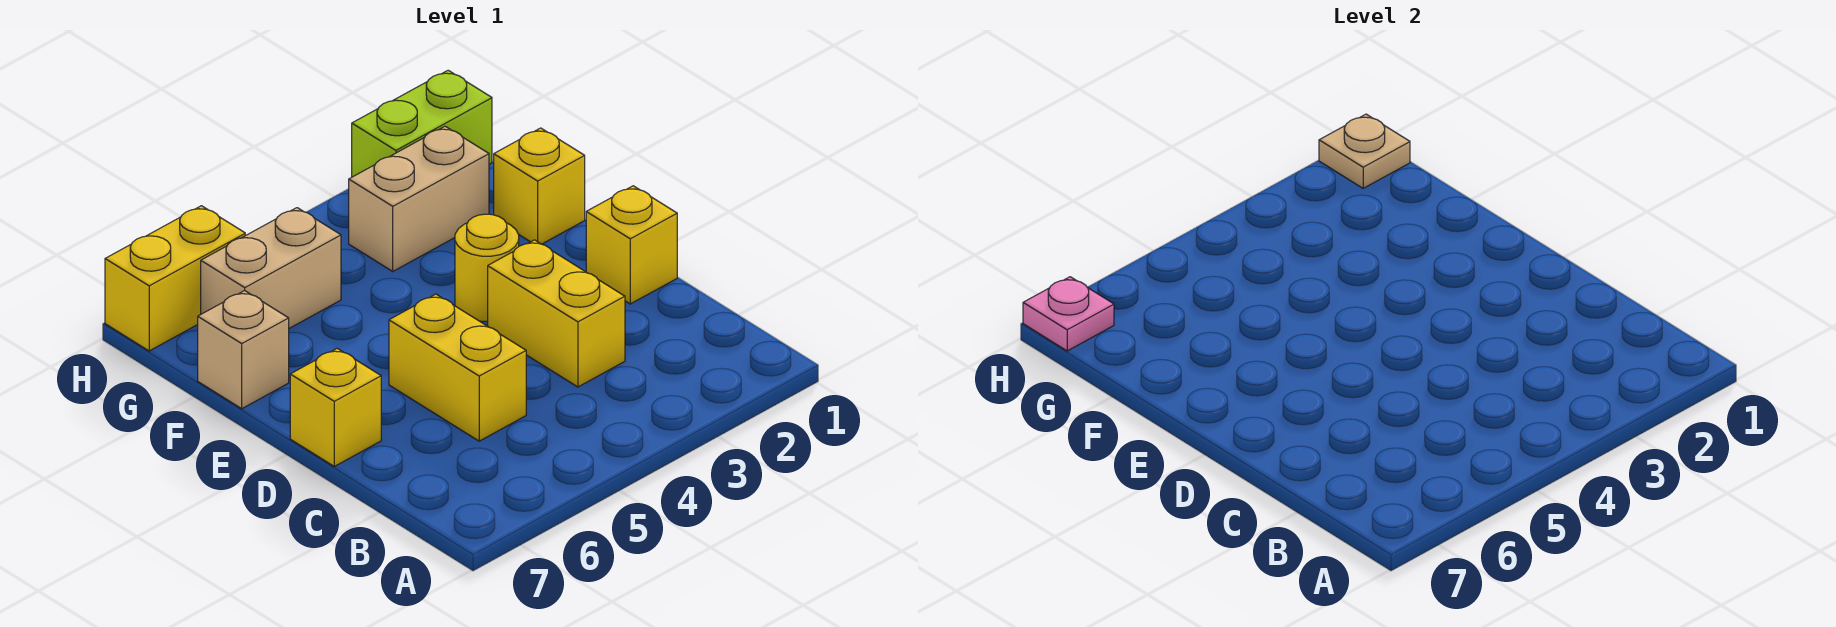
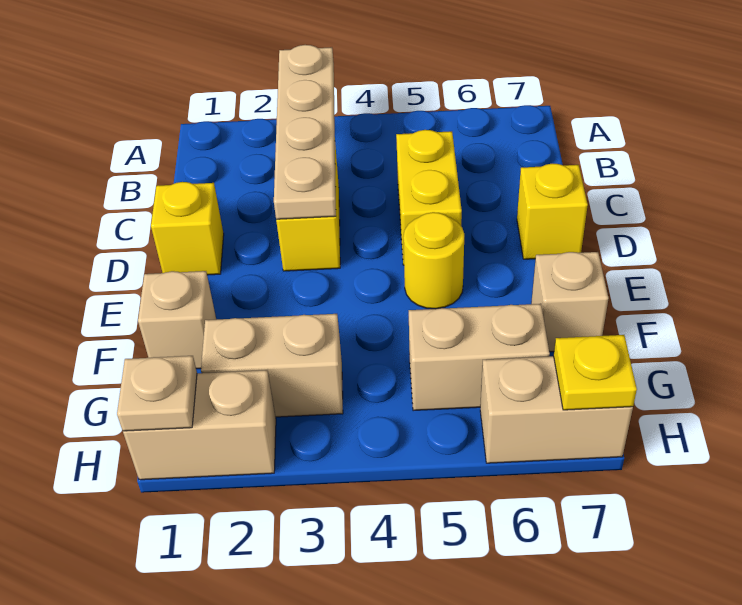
none -> tan 1x4 plate [274,45,336,219]
yellow 1x1 round brick [455,214,519,321] -> yellow 1x1 round brick moved to [403,212,464,309]
yellow 1x1 brick [494,128,585,244] -> tan 1x1 brick [138,271,216,369]
lime 1x2 brick [352,70,492,177] -> tan 1x2 brick [123,370,276,480]
yellow 1x2 brick [105,206,245,351] -> tan 1x2 brick [480,356,633,463]
pink 1x1 plate [1023,277,1114,351] -> yellow 1x1 plate [554,335,637,410]

